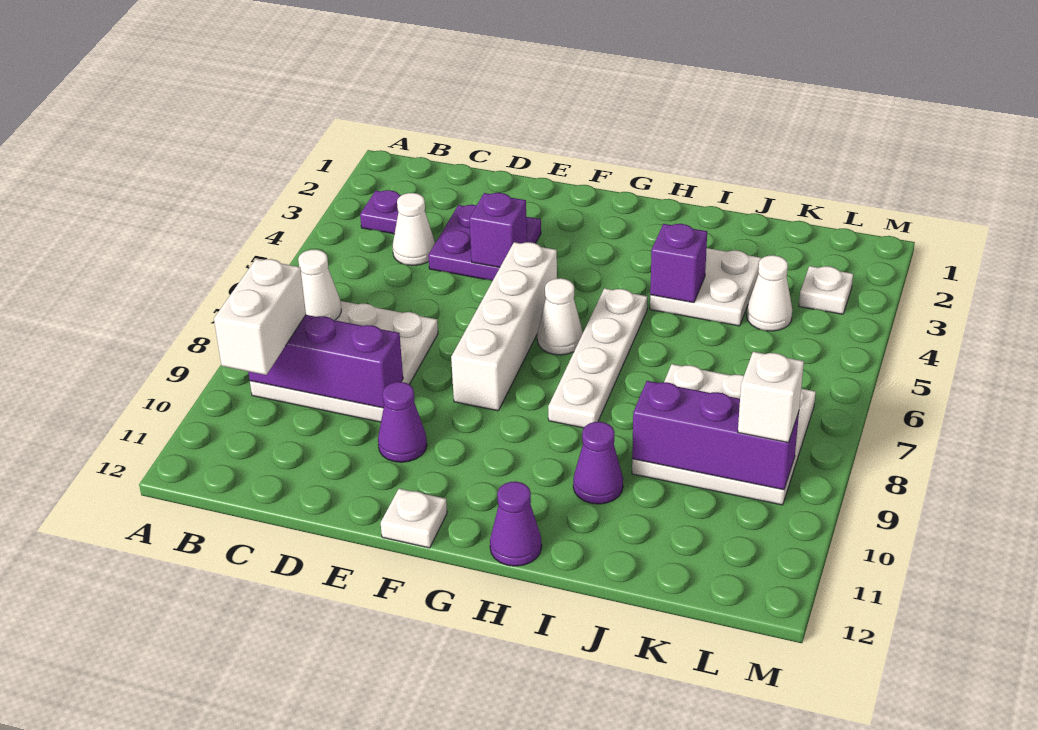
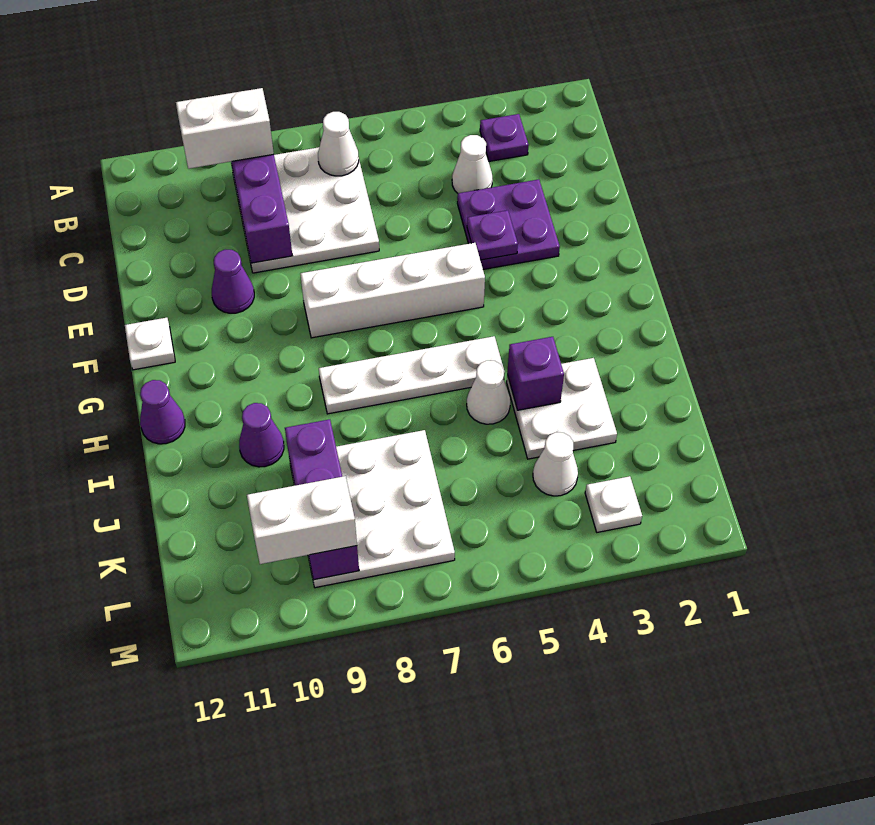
purple 1x1 brick [470,193,527,267] -> purple 1x1 plate [467,210,518,260]
white 1x1 cone [537,278,583,355] -> white 1x1 cone moved to [467,360,510,424]
white 1x1 brick [738,352,804,443] -> white 1x2 brick [247,476,357,564]

